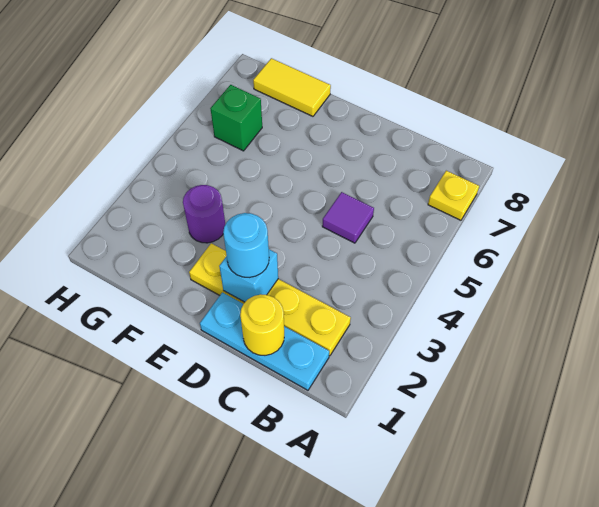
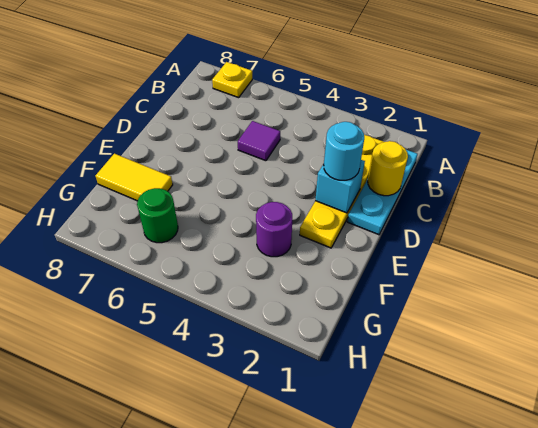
yellow 1x2 tile [253,58,331,116] -> yellow 1x2 tile turned to [95,154,173,201]
green 1x1 brick [210,85,262,151] -> green 1x1 round brick [137,188,178,243]

